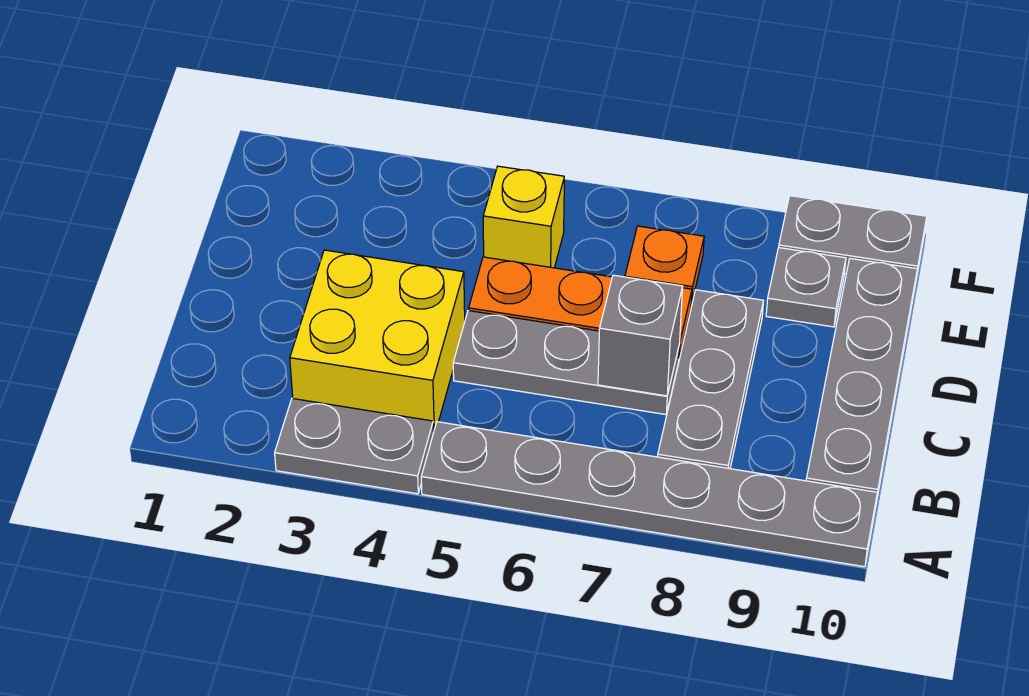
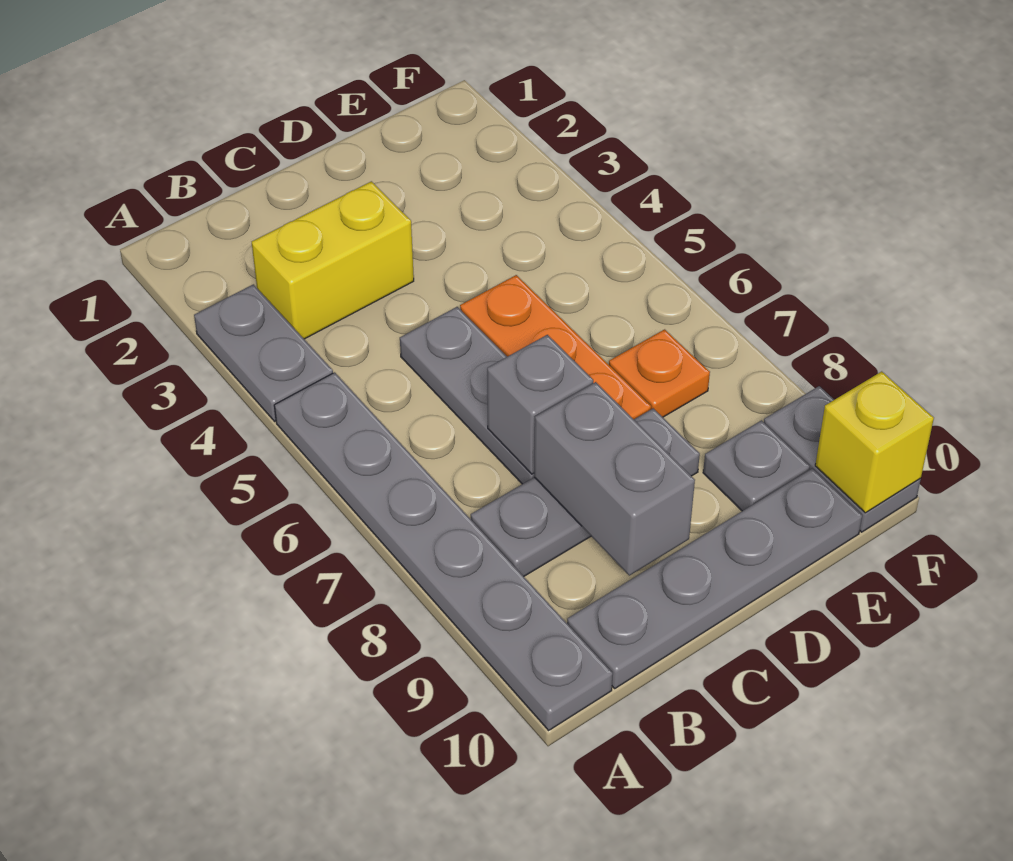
yellow 2x2 brick [290,250,465,432] -> yellow 1x2 brick [252,181,414,339]
none -> grey 1x2 brick [534,382,695,576]
yellow 1x1 brick [483,166,564,268] -> yellow 1x1 brick moved to [815,371,934,513]

